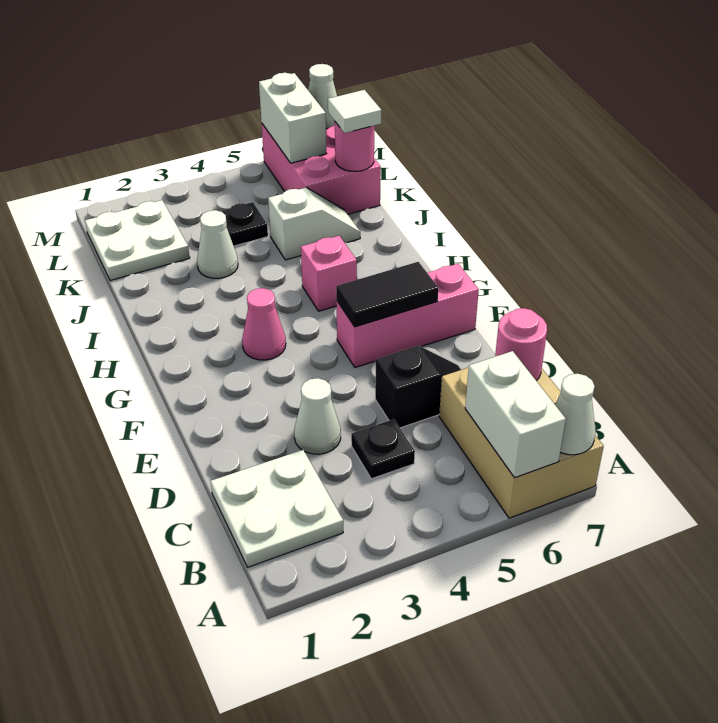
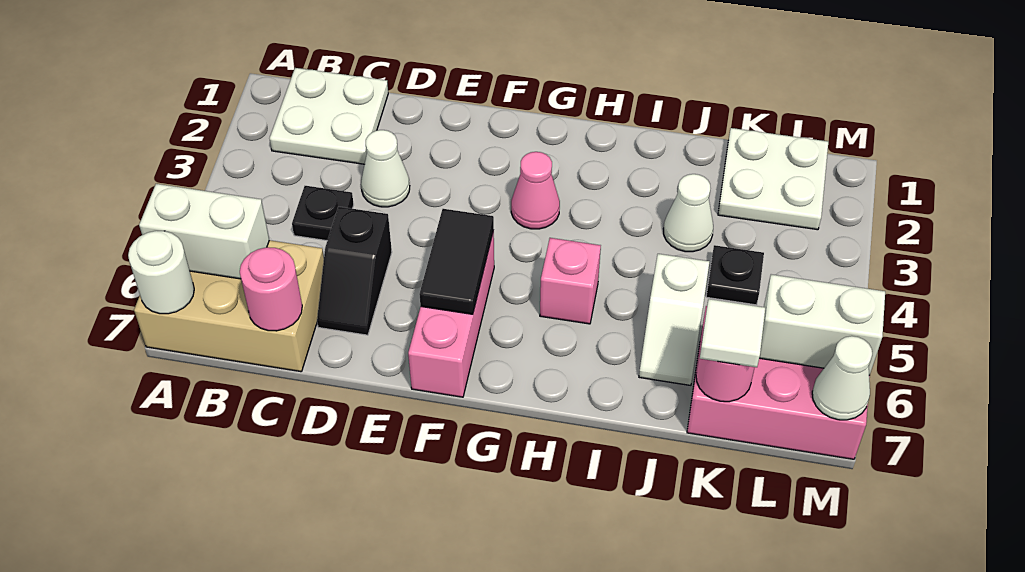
white 1x1 cone [555,374,596,455] -> white 1x1 round brick [128,231,194,314]

